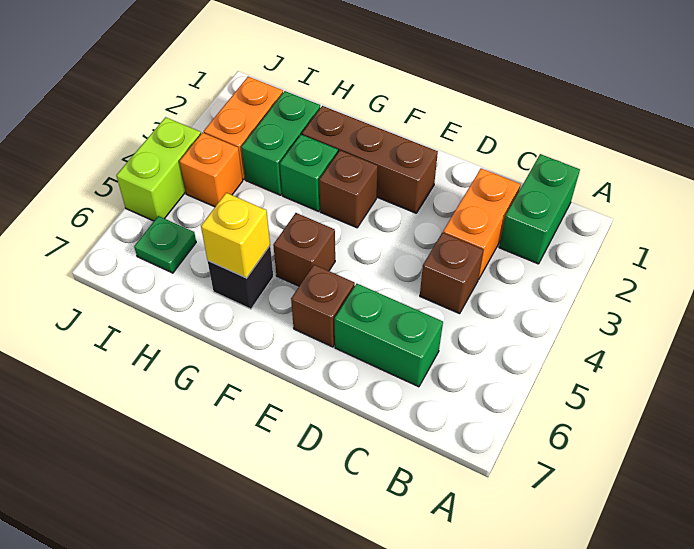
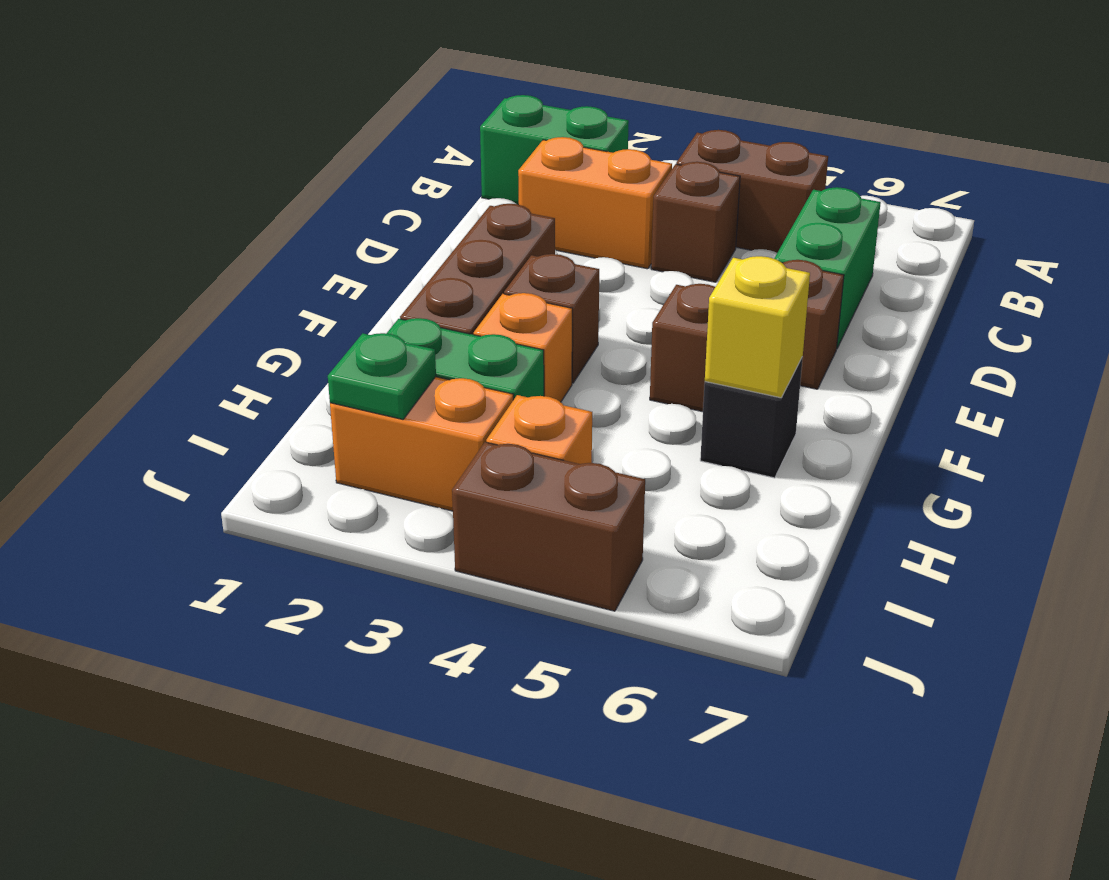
none -> brown 1x2 brick [676,130,828,253]
green 1x1 brick [280,135,338,211] -> orange 1x1 brick [474,293,572,402]
green 1x1 plate [134,216,196,273] -> green 1x1 plate moved to [328,333,436,419]
lime 1x2 brick [116,117,201,221] -> brown 1x2 brick [452,442,645,611]

